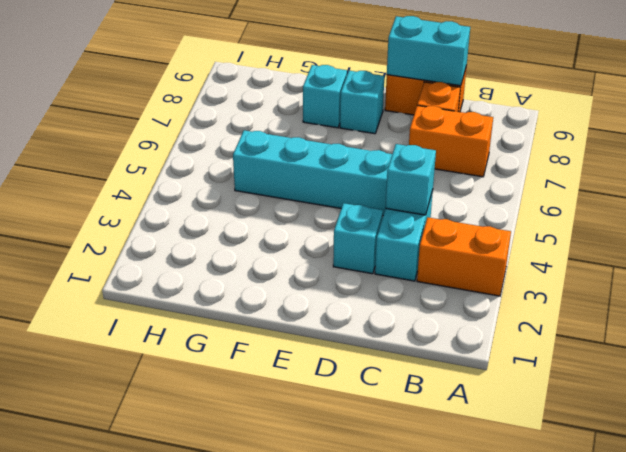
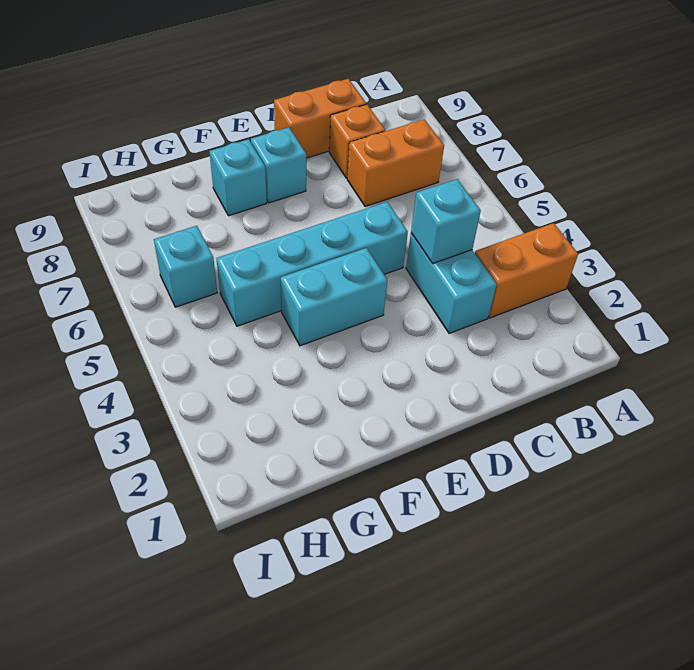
cyan 1x2 brick [387,16,470,86] -> cyan 1x2 brick moved to [281,248,387,346]
cyan 1x1 brick [333,203,383,274] -> cyan 1x1 brick moved to [154,226,217,307]

